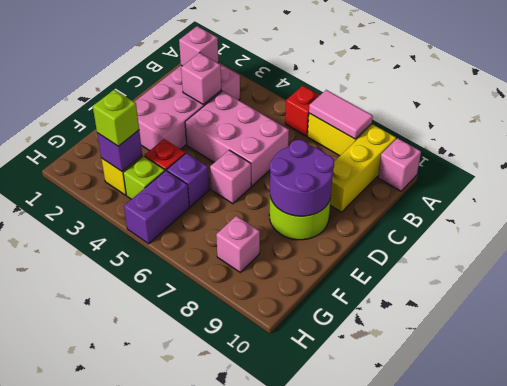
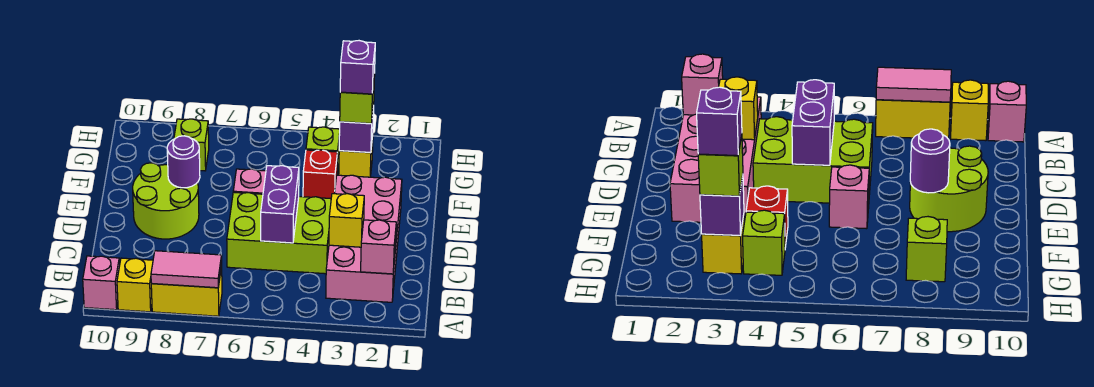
red 1x1 brick [285,86,320,136] -> none
yellow 1x3 brick [330,125,396,212] -> yellow 1x1 brick [117,258,153,312]
pink 1x1 brick [181,53,221,105] -> yellow 1x1 brick [329,194,364,247]
pink 2x3 brick [185,91,289,186] -> lime 2x3 brick [227,192,331,274]
purple 2x2 round brick [270,140,334,216] -> purple 1x1 round brick [167,136,200,188]
purple 1x1 brick [167,153,209,207] -> purple 1x1 brick moved to [340,41,375,94]
purple 1x2 brick [124,171,189,244] -> purple 1x2 brick moved to [261,166,299,243]
pink 1x1 brick [216,216,260,272] -> lime 1x1 brick [174,119,209,171]

